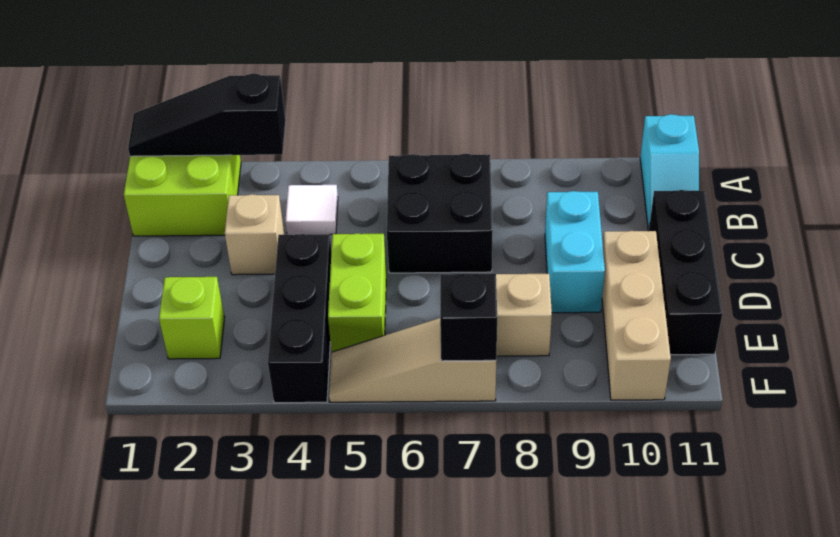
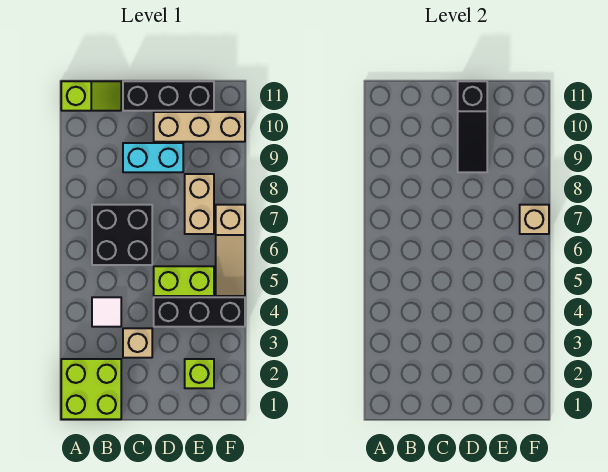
black 1x3 slope [128,74,285,156] -> black 1x3 slope moved to [458,81,487,172]
cyan 1x2 slope [640,114,699,231] -> lime 1x2 slope [61,81,121,111]
black 1x1 brick [440,274,497,361] -> tan 1x1 brick [520,205,549,234]

